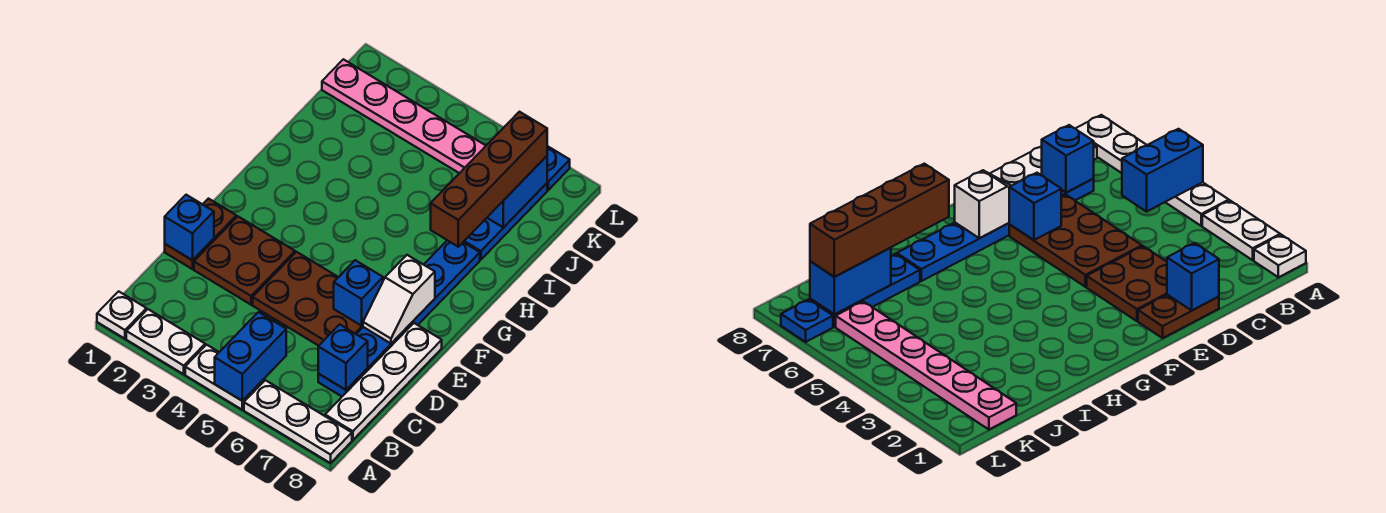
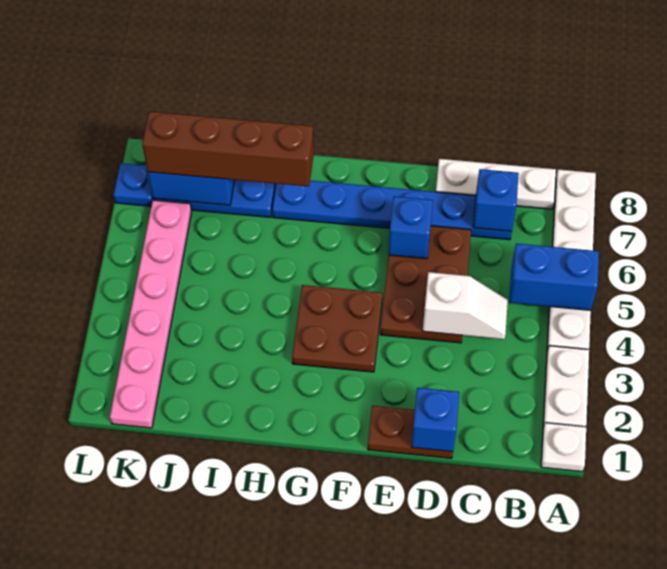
white 1x4 plate [325,323,442,440] -> white 1x3 plate [436,159,556,209]
brown 2x2 plate [194,216,295,305] -> brown 2x2 plate moved to [292,285,382,372]
white 1x2 slope [363,255,435,343] -> white 1x2 slope moved to [423,272,508,339]

